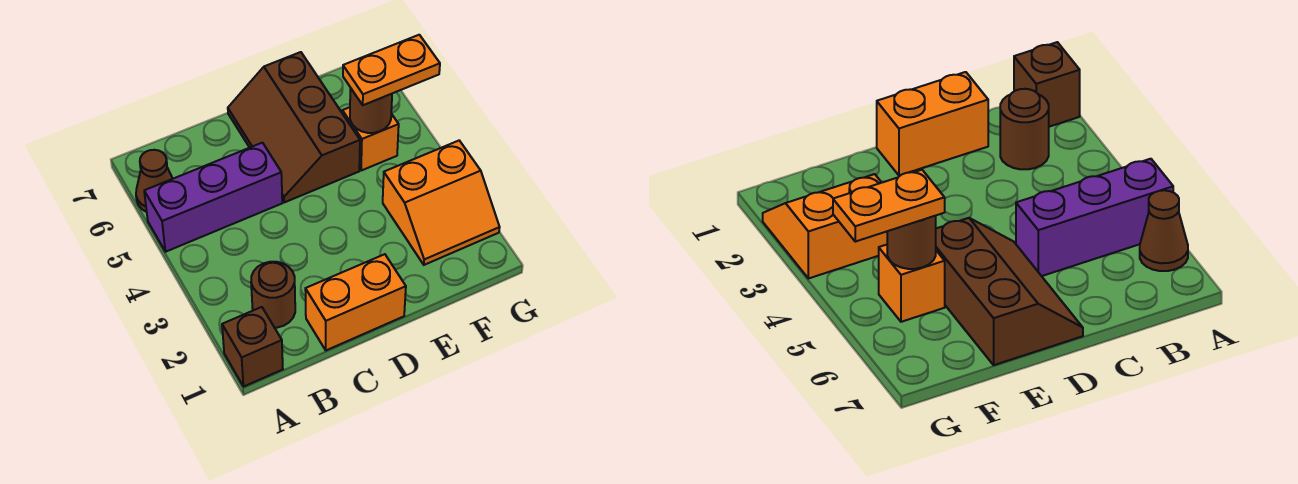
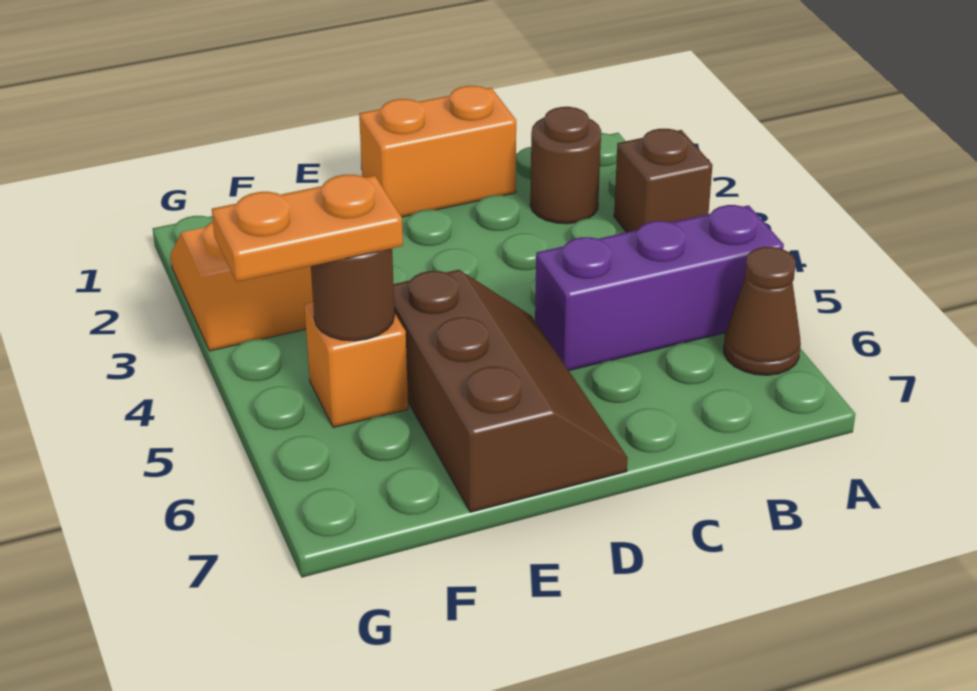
brown 1x1 brick [222,307,283,387] -> brown 1x1 brick moved to [614,129,712,232]

